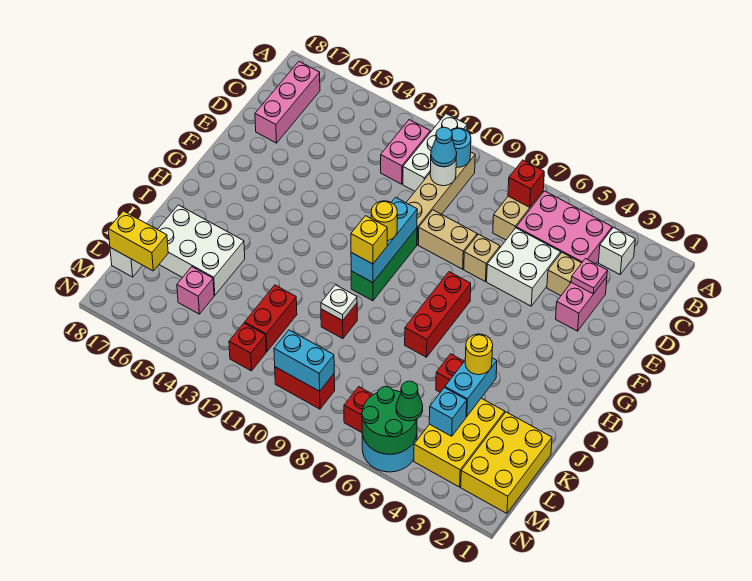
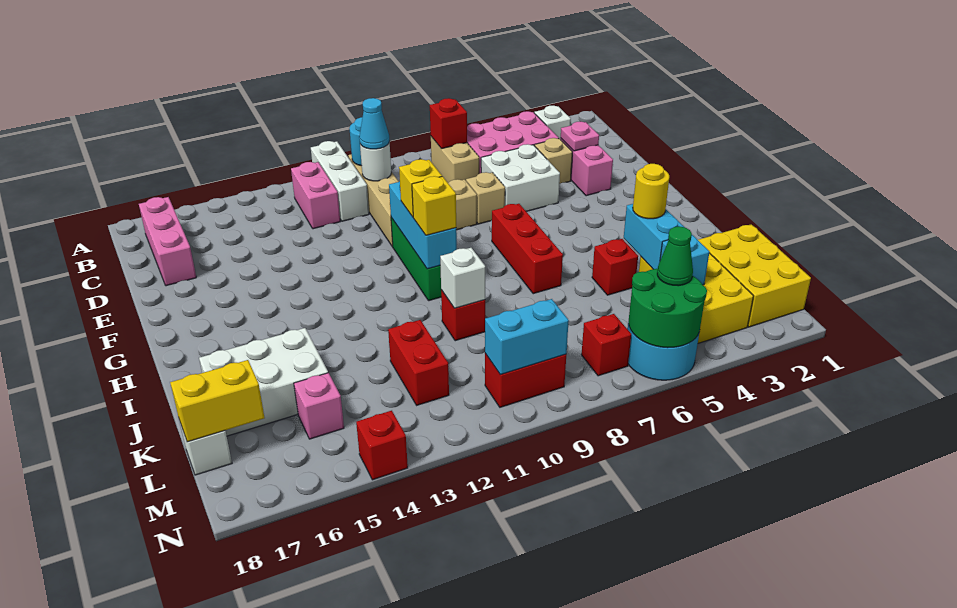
yellow 1x1 round brick [371,201,397,241] -> yellow 1x1 brick [399,159,442,217]
white 1x1 plate [321,285,357,321] -> white 1x1 brick [440,248,485,308]
red 1x1 brick [229,323,266,371] -> red 1x1 brick moved to [356,411,408,480]

